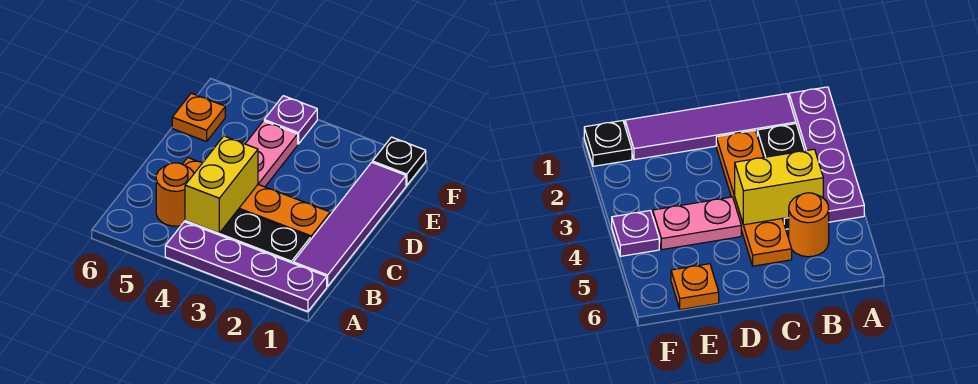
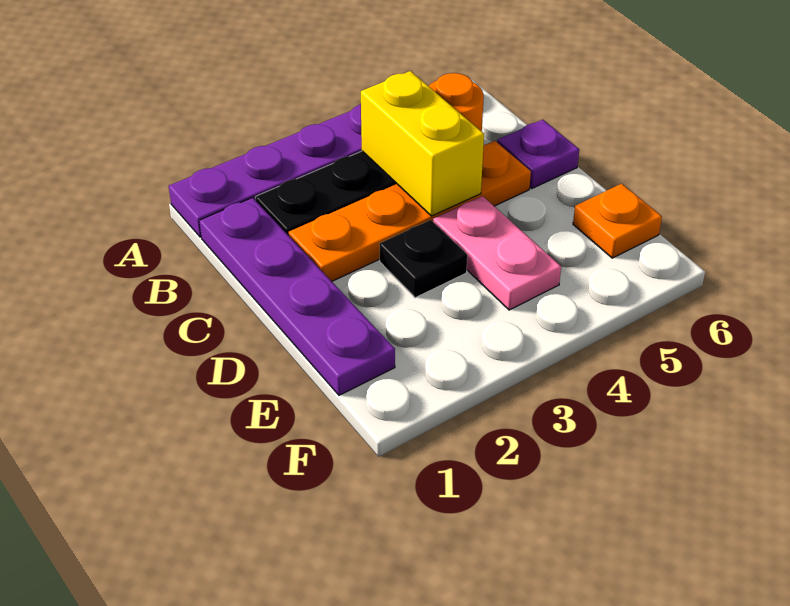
purple 1x4 tile [293,162,406,286] -> purple 1x4 plate [199,198,395,395]
black 1x1 plate [372,137,426,185] -> black 1x1 plate moved to [379,220,467,298]
purple 1x1 plate [264,96,317,144] -> purple 1x1 plate moved to [497,120,579,188]

